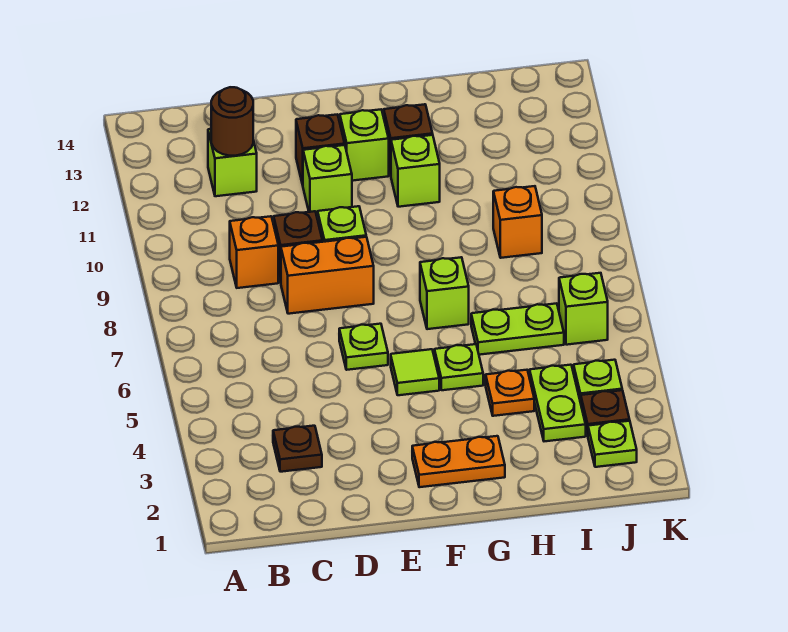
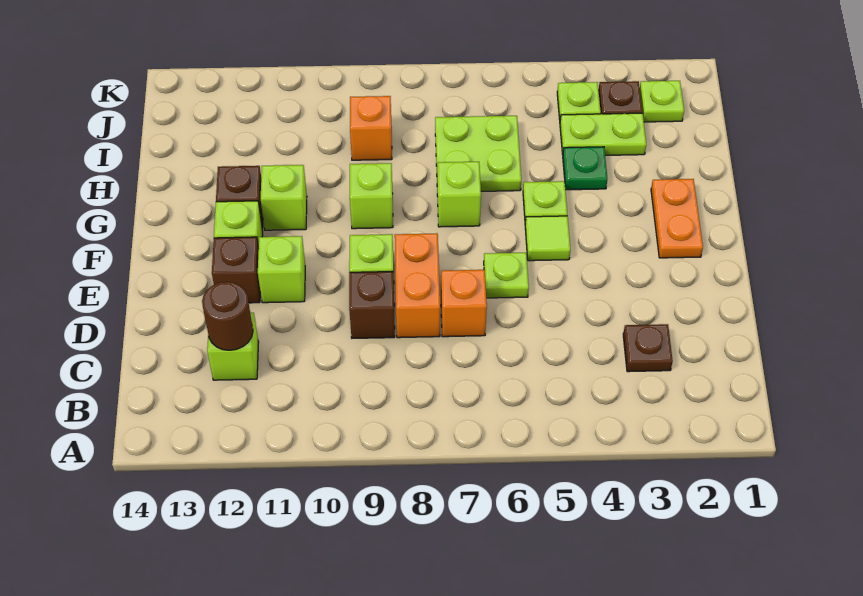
orange 1x1 brick [230,216,278,288] -> orange 1x1 brick moved to [441,270,487,337]
orange 1x1 plate [486,370,534,416] -> green 1x1 plate [563,147,607,190]
lime 1x2 plate [471,303,564,355] -> lime 2x2 plate [435,116,521,191]
lime 1x1 brick [559,273,608,345] -> lime 1x1 brick moved to [350,163,393,229]

